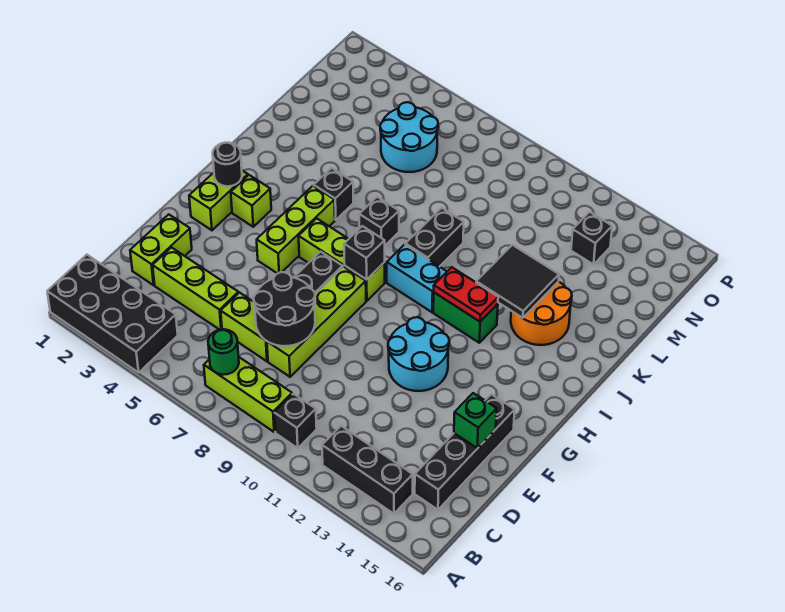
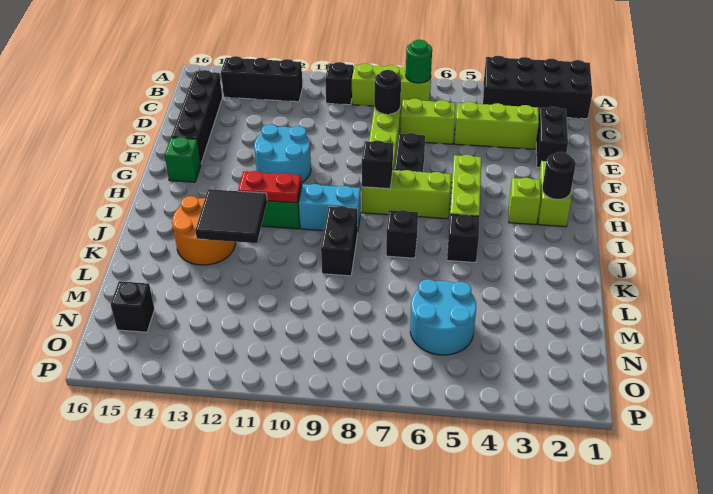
lime 1x2 brick [130,214,192,285] -> black 1x2 brick [536,107,568,167]
black 2x2 round brick [254,272,315,346] -> black 1x1 round brick [374,70,401,114]
green 1x1 brick [454,393,497,448] -> green 1x1 brick moved to [165,137,201,182]
black 1x1 brick [571,212,612,264] -> black 1x1 brick moved to [111,281,155,332]

